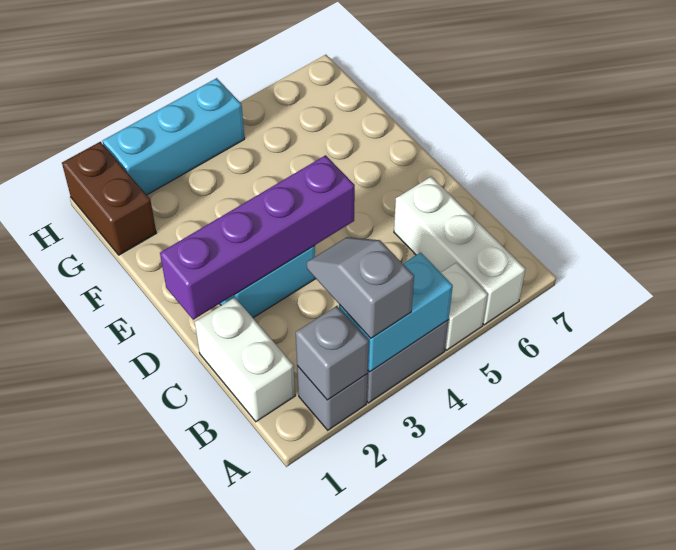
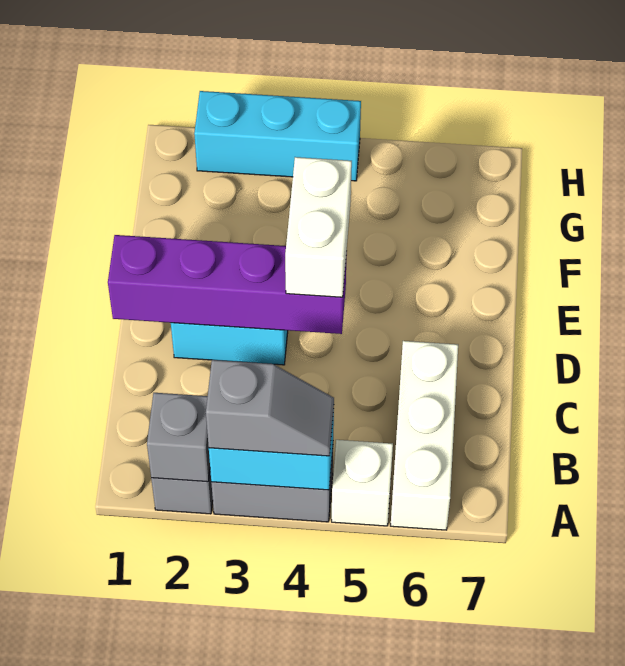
grey 1x2 slope [307,237,414,338] -> grey 1x2 slope turned to [206,360,334,456]
white 1x2 brick [195,297,295,422] -> white 1x2 brick moved to [285,157,352,297]
brown 1x2 brick [62,142,156,255] -> none

